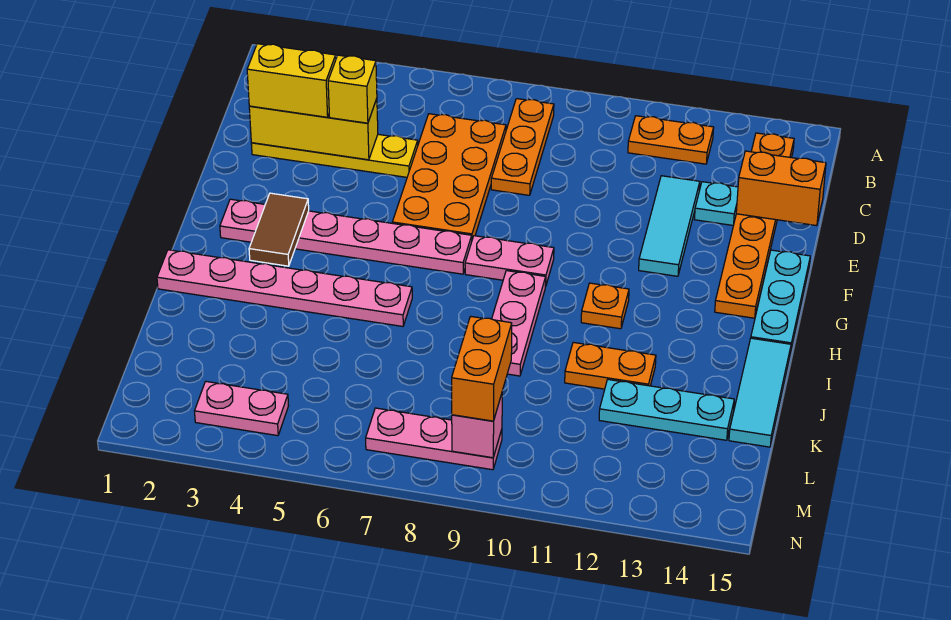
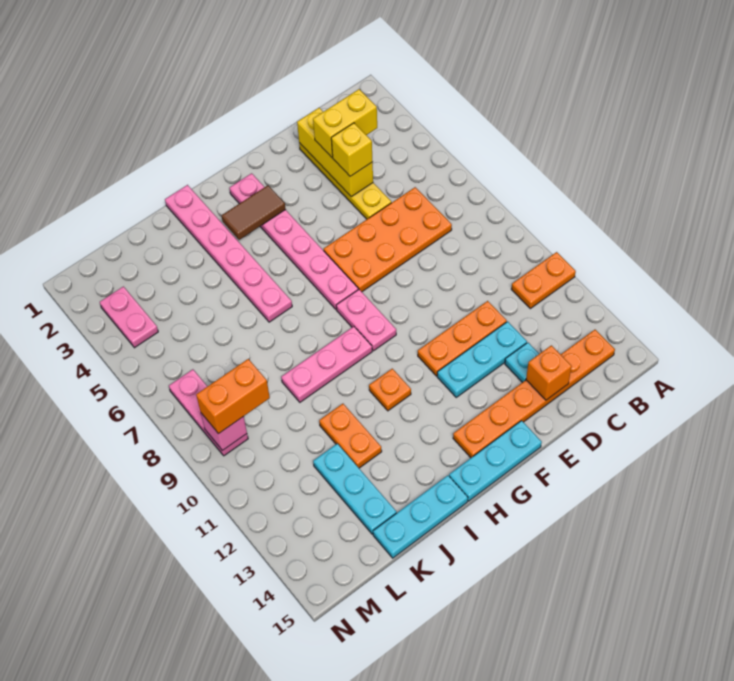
orange 1x3 plate [491,99,554,195] -> orange 1x3 plate moved to [418,301,507,376]
orange 1x2 plate [628,116,714,164] -> orange 1x2 plate turned to [511,252,576,309]
yellow 1x2 brick [247,44,336,117] -> yellow 1x2 brick turned to [313,89,377,157]
cyan 1x3 tile [639,176,700,276] -> cyan 1x3 plate [437,321,527,397]
orange 1x2 brick [736,151,826,226] -> orange 1x1 brick [526,345,572,400]
cyan 1x3 tile [729,338,791,447] -> cyan 1x3 plate [373,475,468,558]

